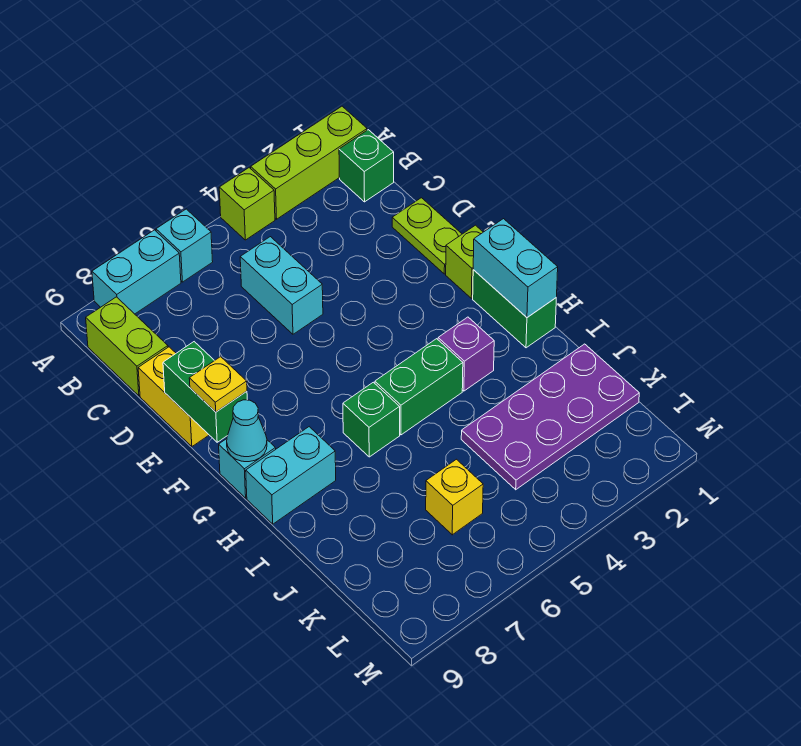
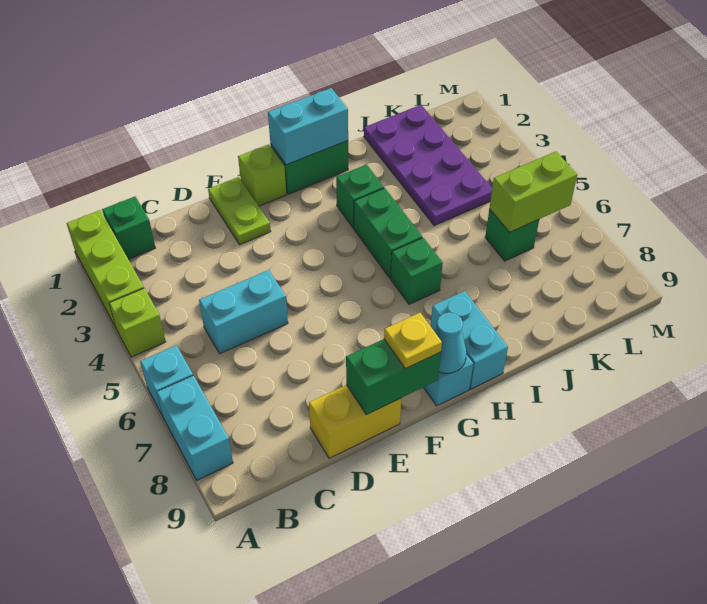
lime 1x2 brick [86,297,168,396] -> lime 1x2 brick moved to [489,151,577,232]
lime 1x2 plate [392,198,462,274] -> lime 1x2 plate turned to [208,177,271,245]
purple 1x1 brick [438,317,494,391] -> green 1x1 brick [336,165,384,228]
yellow 1x1 brick [426,459,483,535] -> green 1x1 brick [485,209,539,261]

